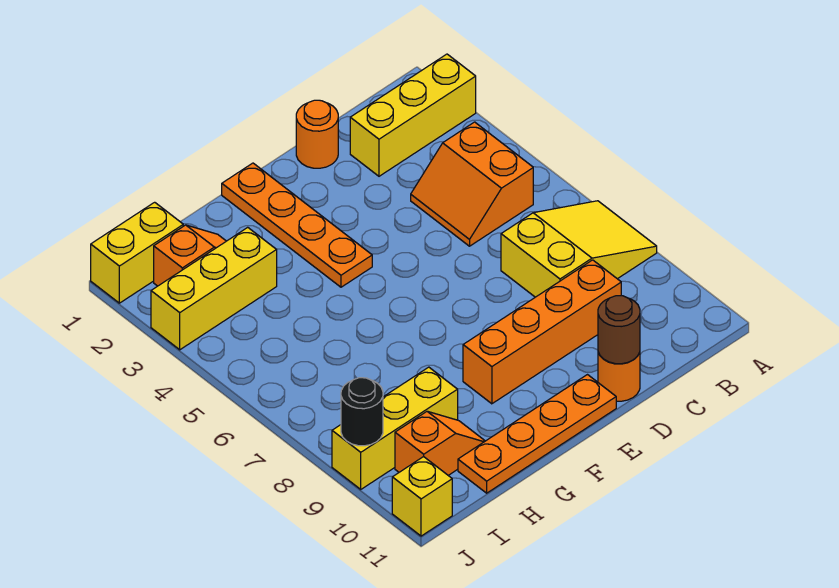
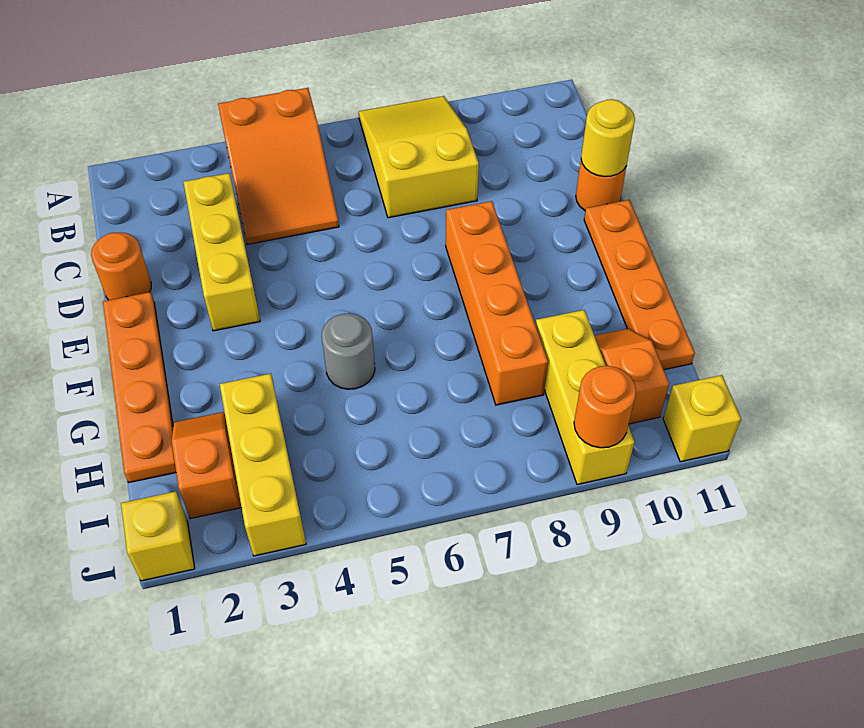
yellow 1x3 brick [350,54,476,176] -> yellow 1x3 brick moved to [184,173,260,331]
orange 2x2 slope [411,122,533,246] -> orange 2x3 slope [218,88,339,244]
orange 1x4 brick [463,260,621,404] -> orange 1x4 brick moved to [446,201,548,405]
brown 1x1 round brick [598,296,640,364] -> yellow 1x1 round brick [581,99,635,177]
orange 1x4 plate [222,163,372,287] -> orange 1x4 plate turned to [103,292,176,483]
none -> grey 1x1 round brick [322,313,375,389]
yellow 1x2 brick [91,202,183,303] -> yellow 1x1 brick [121,491,195,581]
black 1x1 round brick [341,378,383,446] -> orange 1x1 round brick [574,366,636,448]

